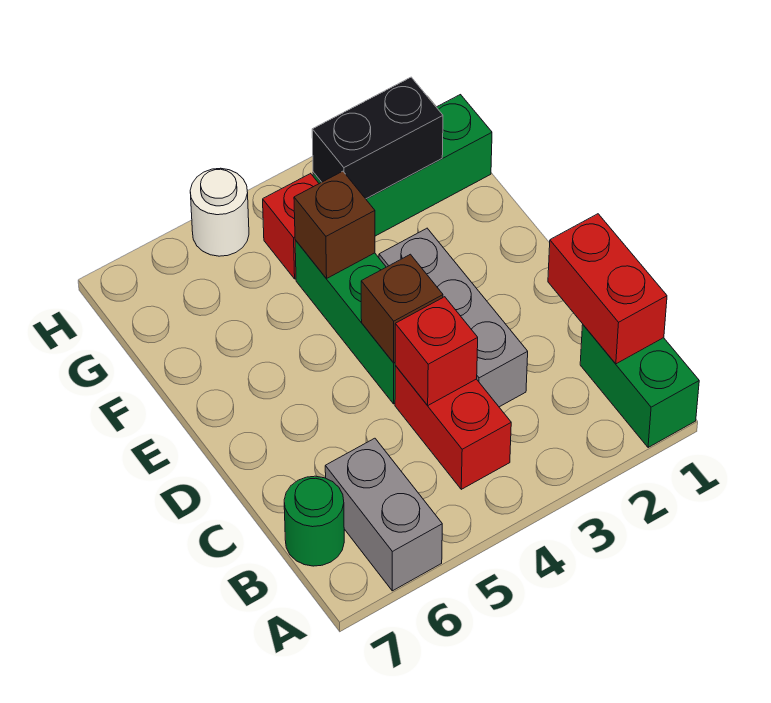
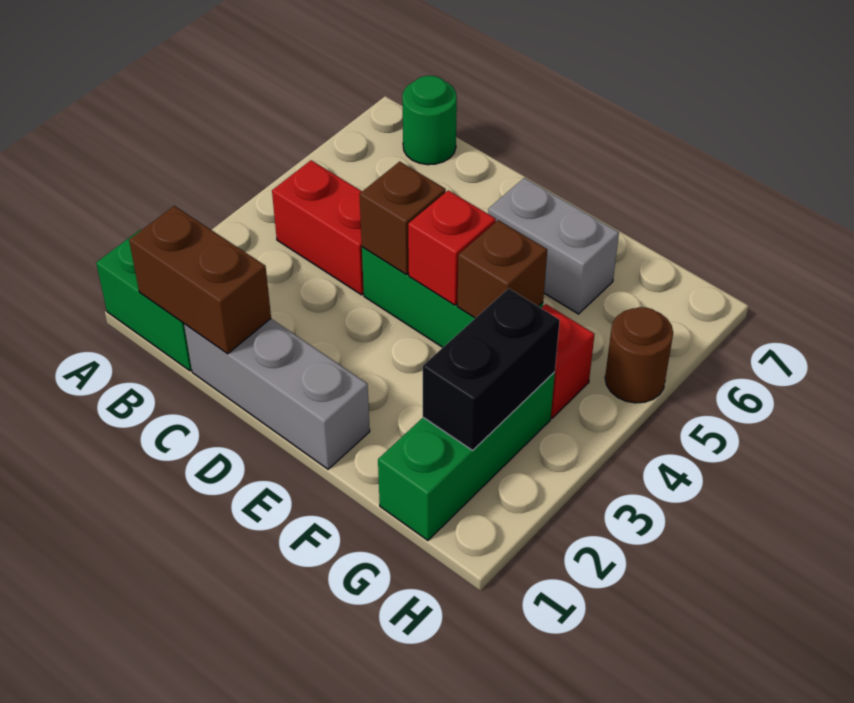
grey 1x2 brick [325,438,442,591] -> grey 1x2 brick moved to [488,178,619,314]
red 1x2 brick [548,214,667,364] -> brown 1x2 brick [129,206,271,354]
grey 1x3 brick [379,228,528,407] -> grey 1x3 brick moved to [184,319,370,469]
red 1x1 brick [395,297,478,405] -> red 1x1 brick moved to [408,190,496,305]
white 1x1 round brick [190,168,249,256] -> brown 1x1 round brick [605,307,673,403]

